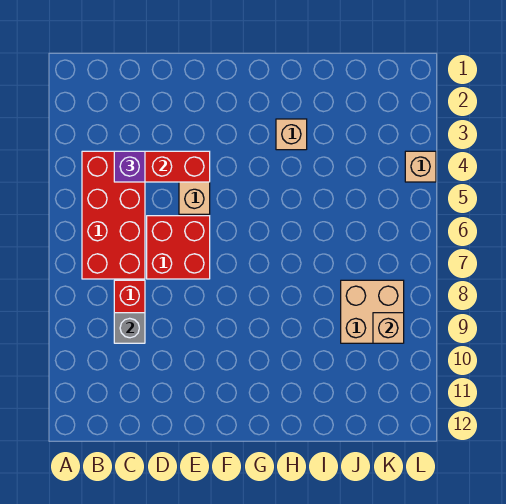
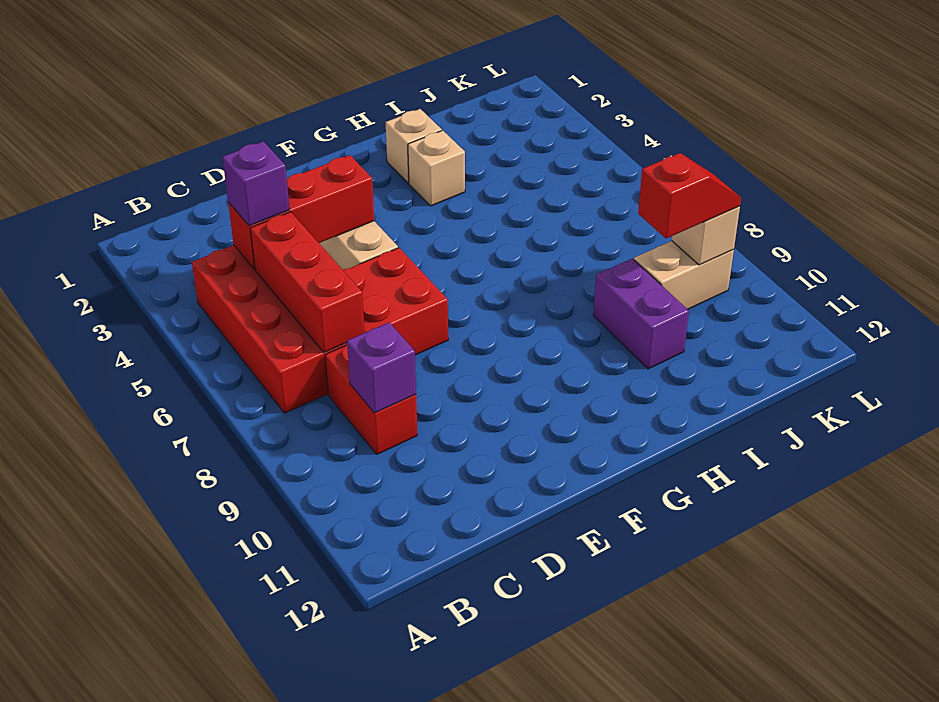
none -> red 1x3 brick [250,212,365,352]
grey 1x1 brick [114,313,145,343] -> purple 1x1 brick [347,322,416,413]
none -> purple 1x2 brick [593,258,689,369]
tan 2x2 brick [341,280,404,343] -> tan 1x2 brick [634,241,734,309]
none -> red 1x2 slope [638,153,741,239]
tan 1x1 brick [405,151,436,182] -> tan 1x1 brick moved to [386,109,442,183]

